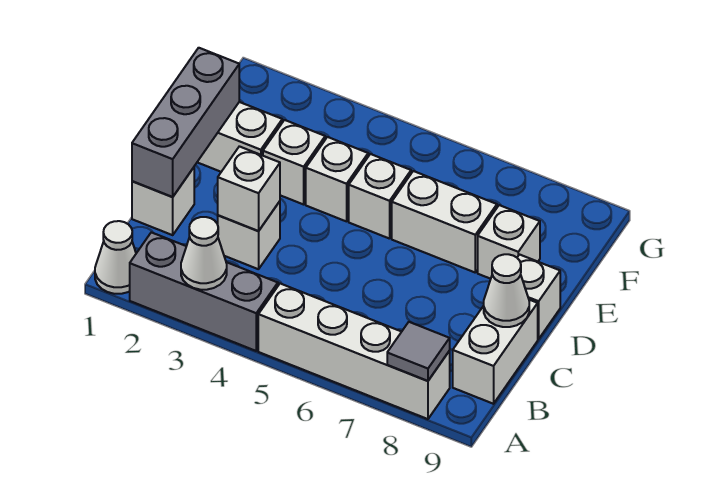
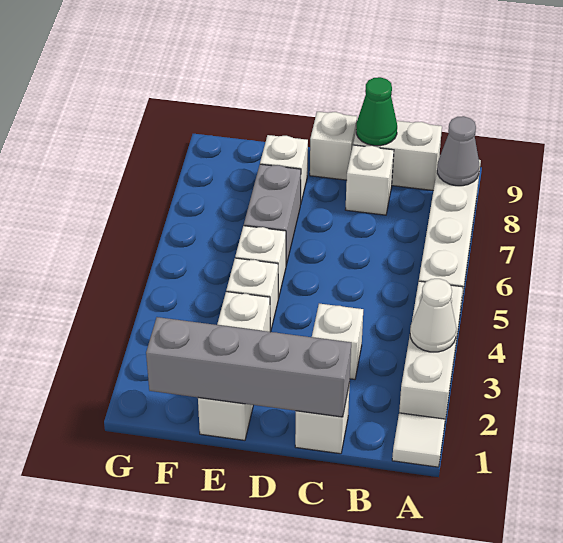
white 1x1 cone [95,221,136,294] -> white 1x1 tile [392,413,445,467]
grey 1x3 brick [130,232,278,351] -> white 1x3 brick [399,281,463,419]
grey 1x1 tile [387,322,450,381] -> grey 1x1 cone [437,116,480,186]
grey 1x3 brick [132,48,239,197] -> grey 1x4 brick [146,317,351,417]
white 1x1 brick [218,146,280,231] -> white 1x1 brick moved to [346,145,394,215]
white 1x1 cone [484,254,529,327] -> green 1x1 cone [356,77,397,146]
white 1x2 brick [392,171,497,272] -> grey 1x2 brick [244,164,301,265]

